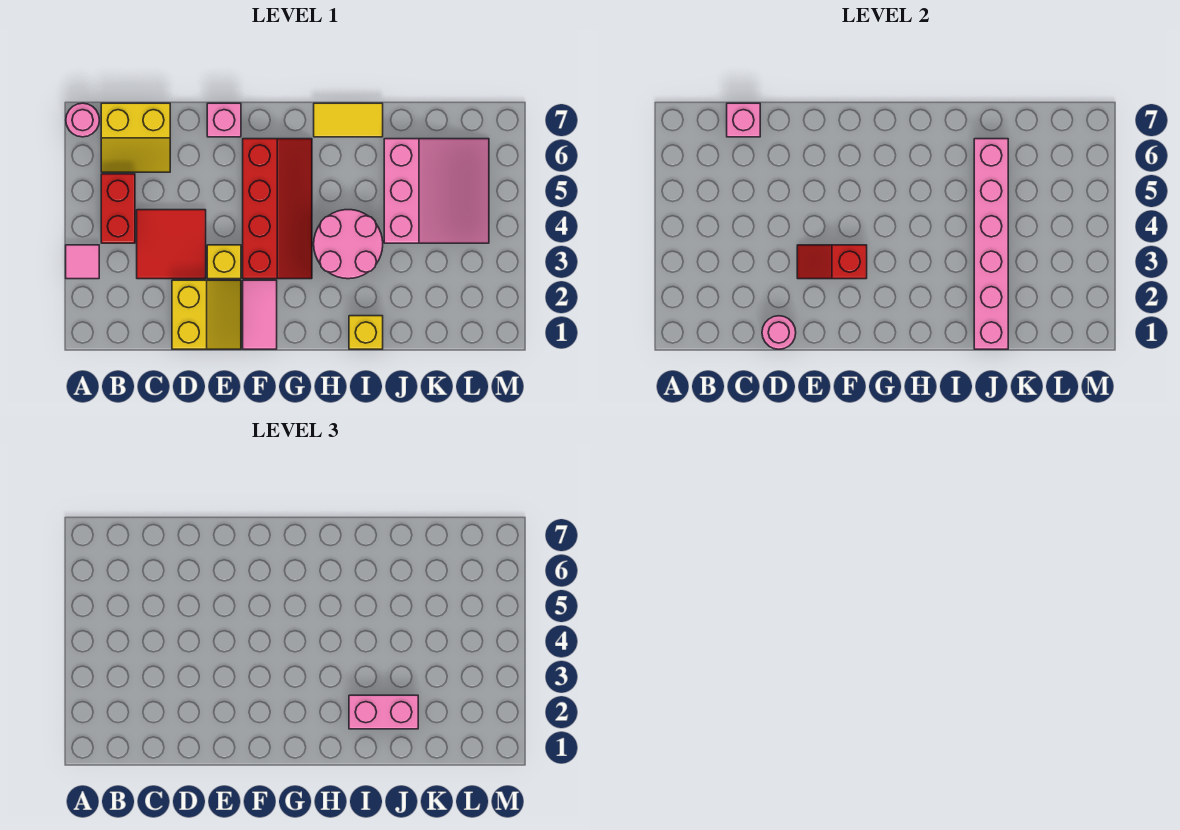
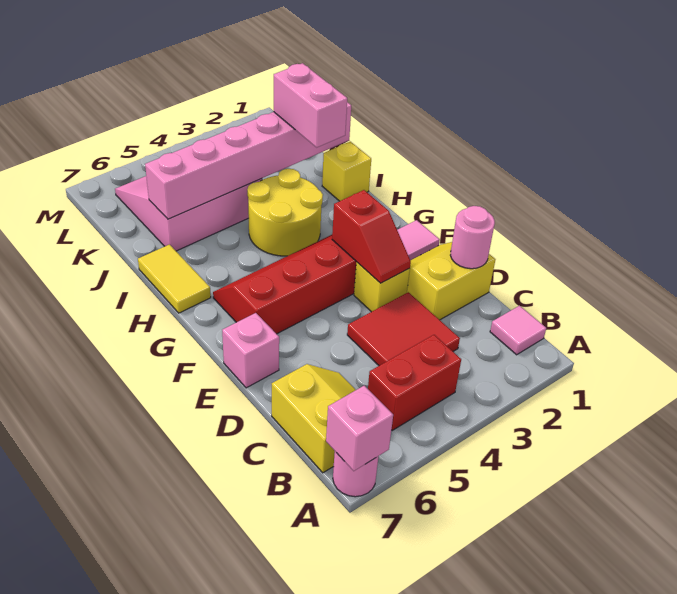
pink 1x1 tile [66,245,99,279] -> pink 1x1 tile moved to [490,306,546,355]
pink 1x1 brick [727,103,760,137] -> pink 1x1 brick moved to [326,386,393,471]
pink 2x2 round brick [314,210,383,279] -> yellow 2x2 round brick [247,169,323,256]

